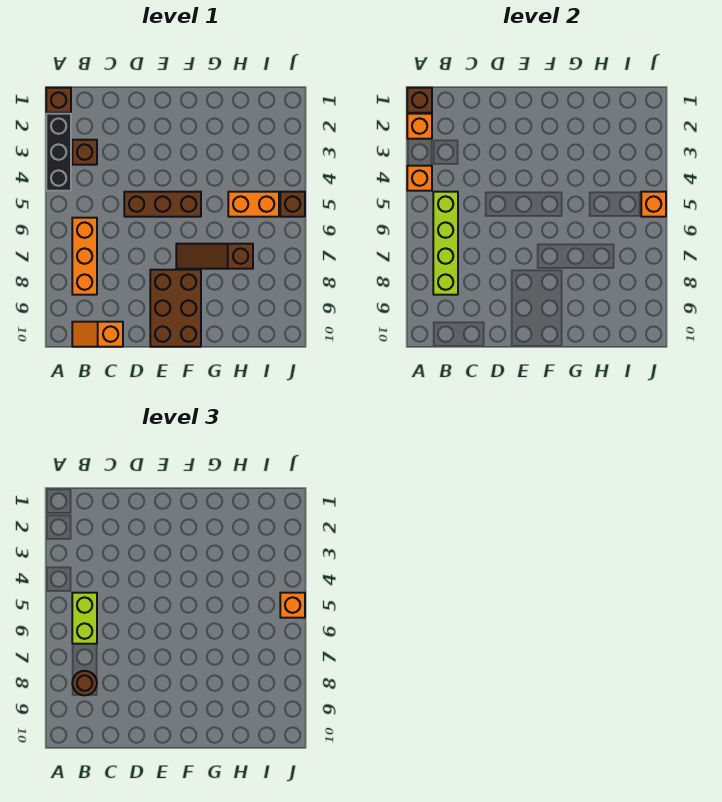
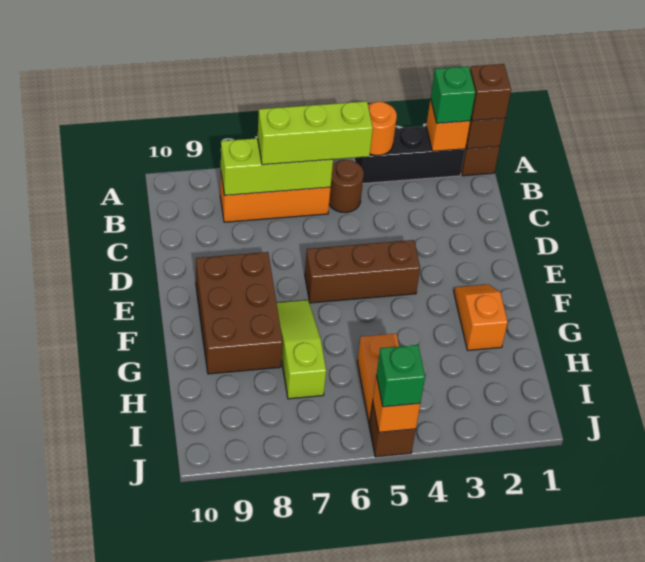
none -> green 1x1 brick [431,66,475,123]
orange 1x1 brick [407,166,432,191] -> orange 1x1 round brick [368,102,397,155]
brown 1x1 brick [72,140,97,165] -> brown 1x1 brick moved to [470,64,511,121]
lime 1x4 brick [433,192,458,295] -> lime 1x3 brick [221,138,333,195]
lime 1x2 brick [72,593,97,644] -> lime 1x3 brick [258,101,373,165]
brown 1x1 round brick [72,671,97,695] -> brown 1x1 round brick moved to [329,160,364,213]
orange 1x2 slope [72,322,123,347] -> orange 1x2 slope moved to [454,284,508,350]
brown 1x3 brick [124,192,201,217] -> brown 1x3 brick turned to [305,240,420,303]
brown 2x3 brick [150,270,201,347] -> brown 2x3 brick turned to [196,252,283,374]
brown 1x3 slope [176,244,253,269] -> lime 1x3 slope [277,300,326,399]
orange 1x1 brick [280,593,305,618] -> green 1x1 brick [376,345,425,407]

